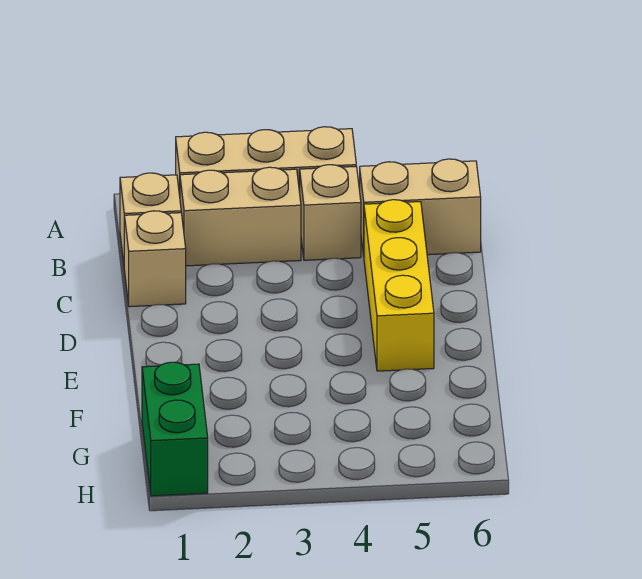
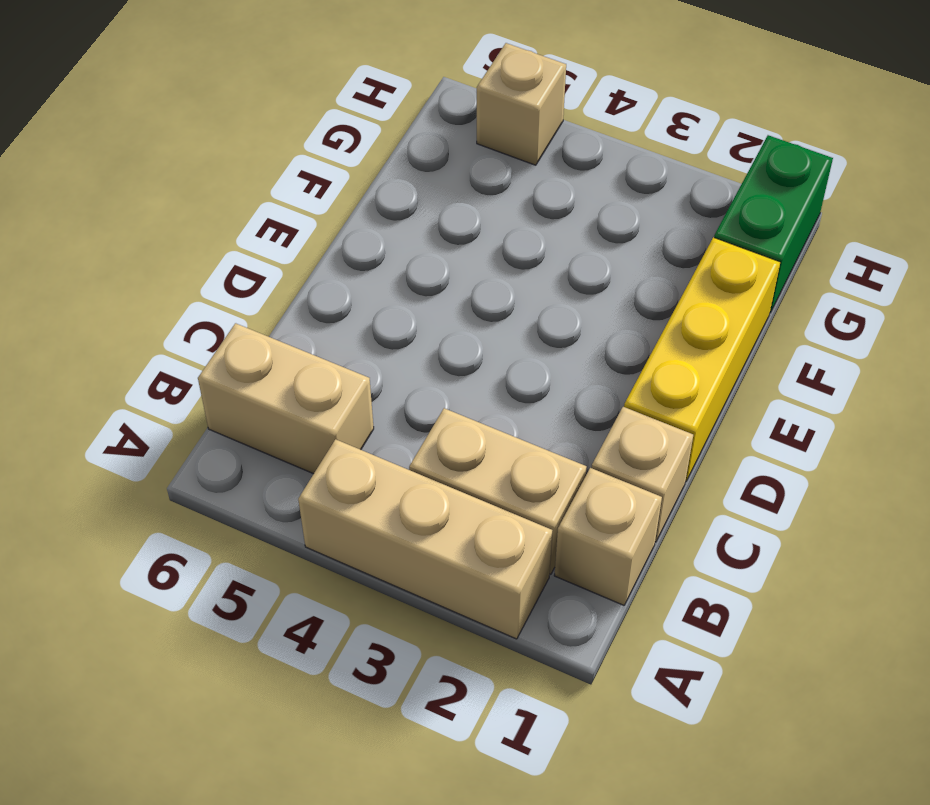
tan 1x1 brick [300,165,361,260] -> tan 1x1 brick moved to [477,43,566,165]
yellow 1x3 brick [364,200,434,371] -> yellow 1x3 brick moved to [624,237,780,481]

